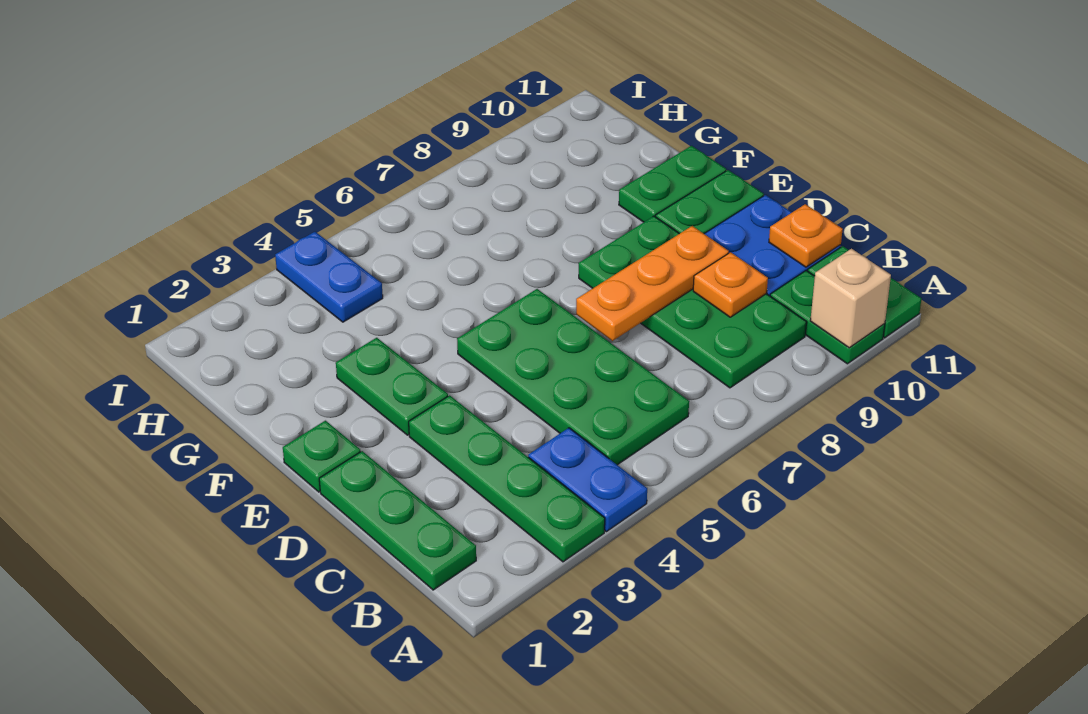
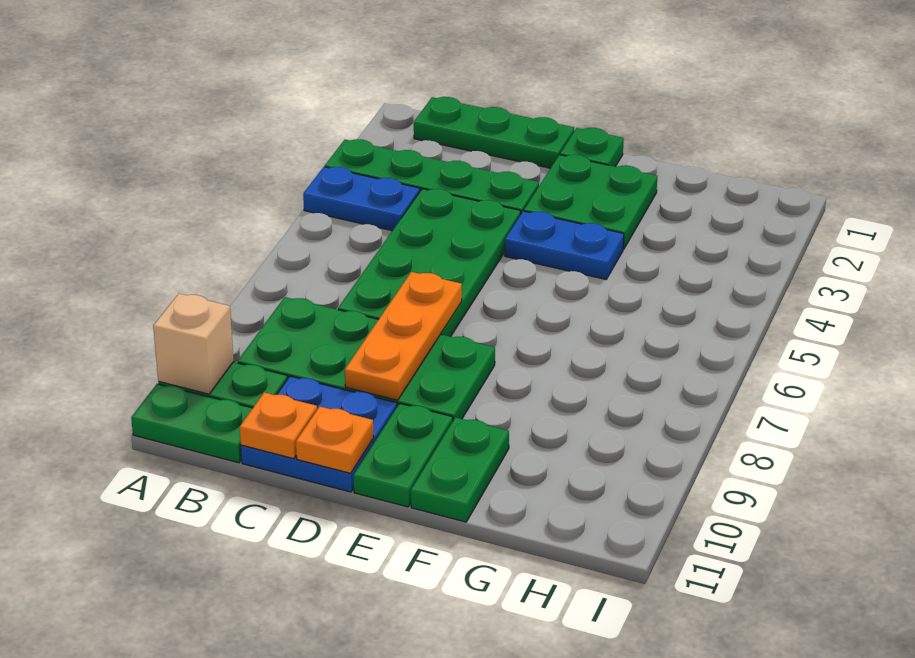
green 2x4 plate [457,289,689,465] -> green 2x4 plate turned to [338,189,521,337]
orange 1x1 plate [693,252,768,317] -> orange 1x1 plate moved to [296,407,374,473]
green 1x2 plate [336,338,448,435] -> green 2x2 plate [524,155,657,249]
blue 1x2 plate [275,232,383,322] -> blue 1x2 plate moved to [505,211,624,279]

